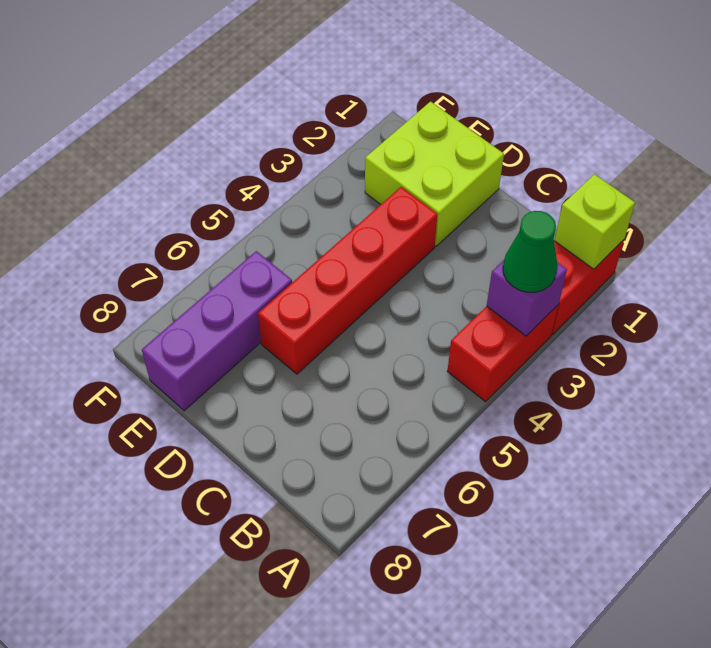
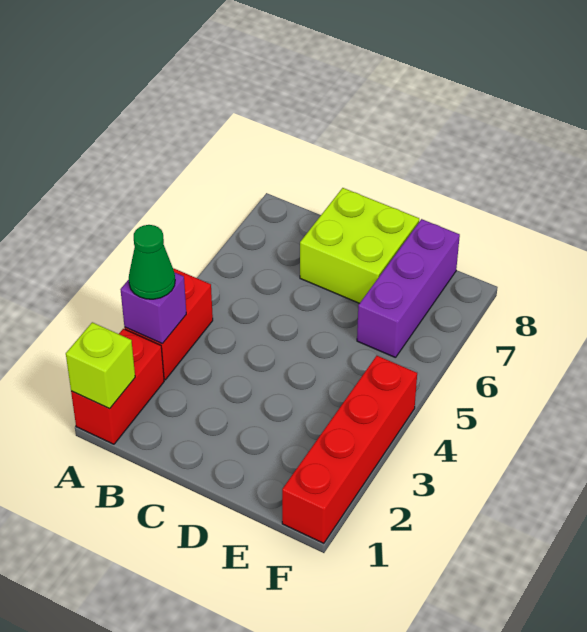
lime 2x2 brick [365,102,504,246] -> lime 2x2 brick moved to [300,188,419,303]
red 1x4 brick [258,187,438,374] -> red 1x4 brick moved to [282,356,417,543]

